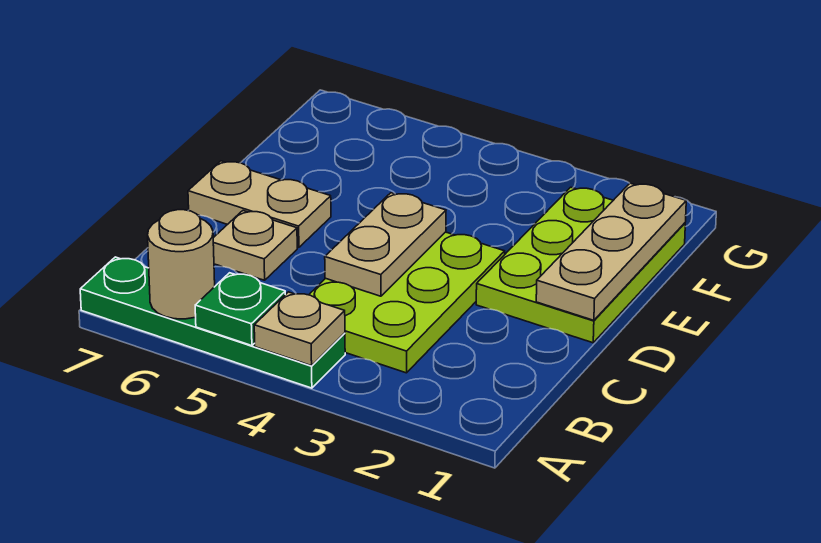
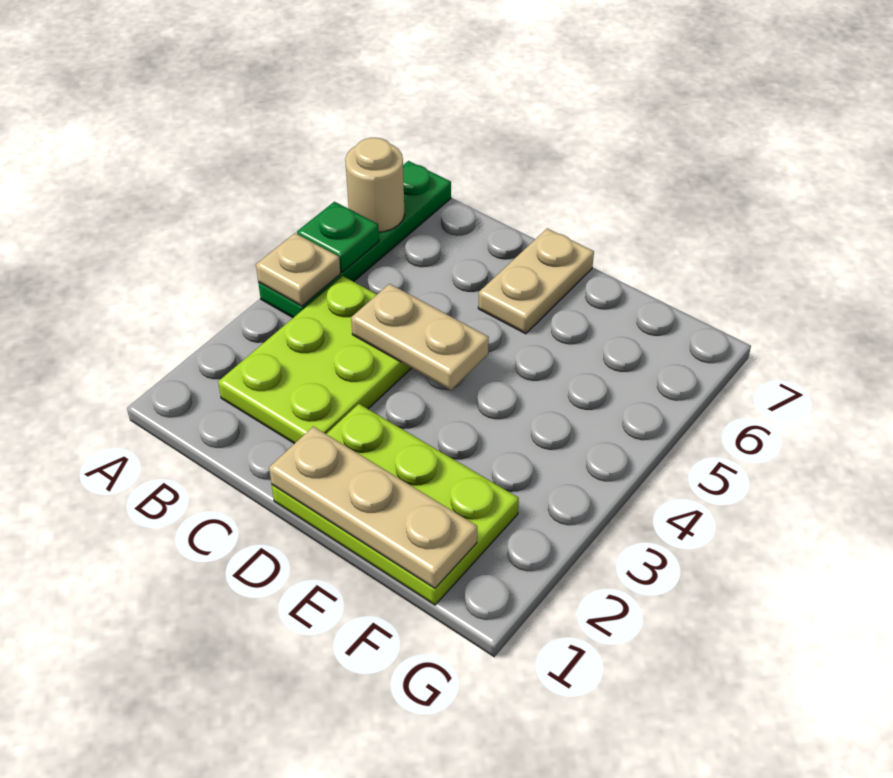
lime 2x3 plate [309,232,505,373] -> lime 2x3 plate turned to [218,276,411,444]
tan 1x1 plate [213,211,297,280] -> none

